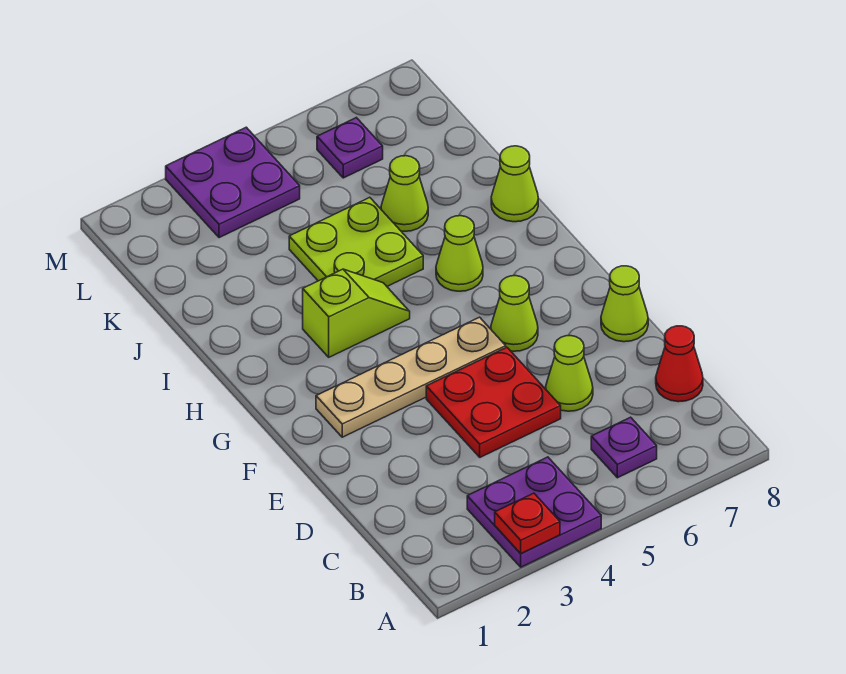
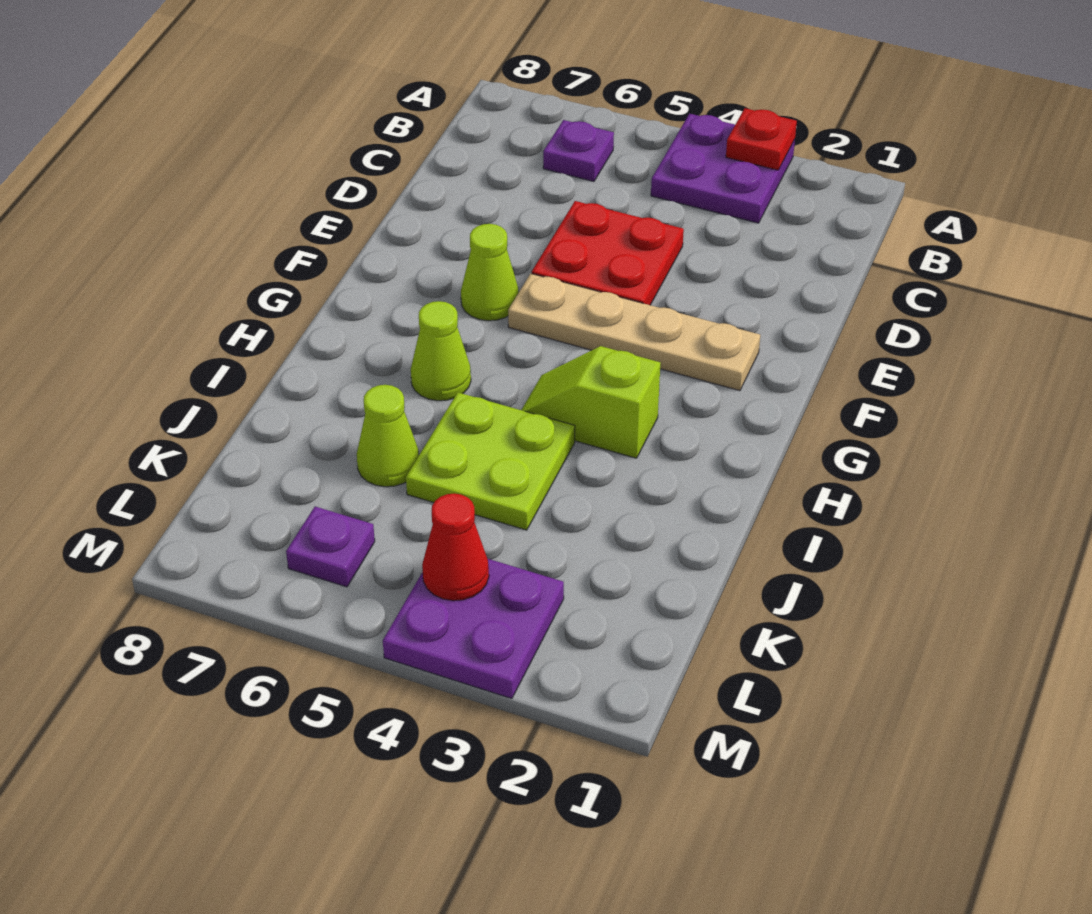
red 1x1 cone [656,326,703,402] -> red 1x1 cone moved to [422,493,489,601]
lime 1x1 cone [546,336,593,411] -> none
lime 1x1 cone [601,266,648,342] -> none
lime 1x1 cone [491,146,538,222] -> none

